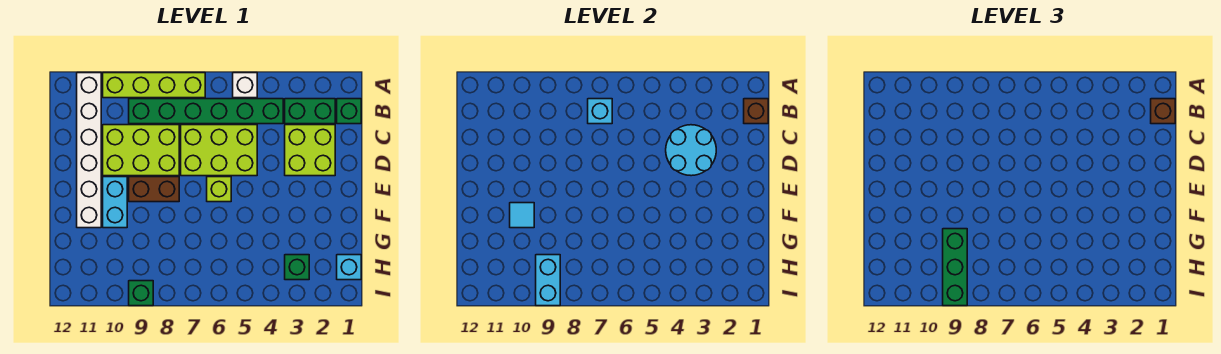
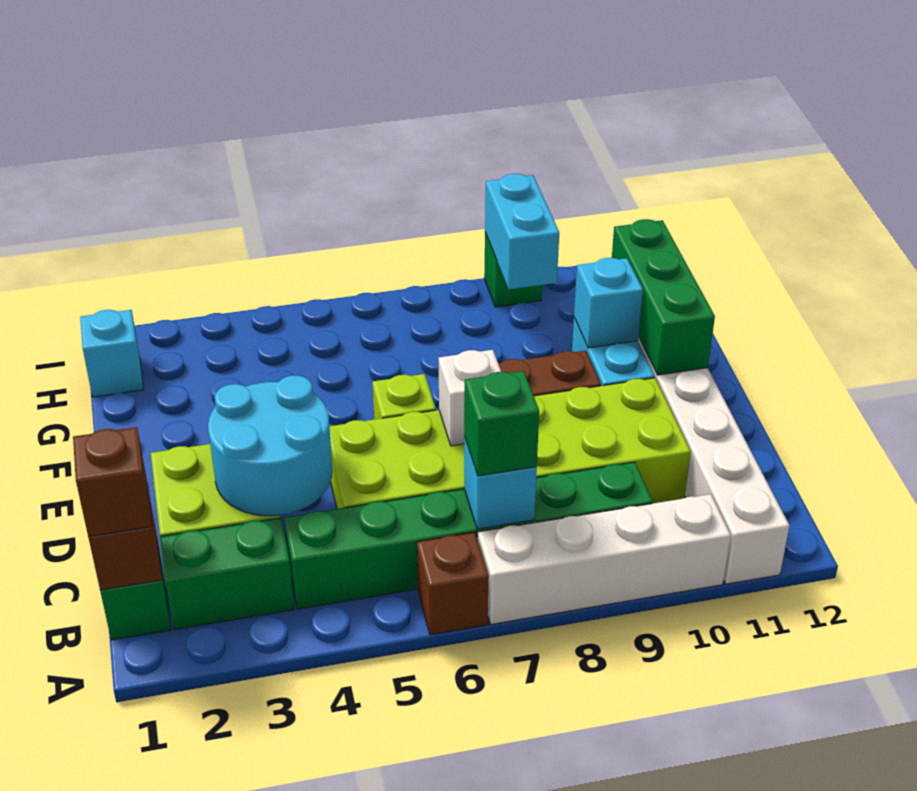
white 1x1 brick [233,73,257,98] -> white 1x1 brick moved to [439,350,501,446]
none -> brown 1x1 brick [417,532,489,635]
lime 1x4 brick [103,73,205,98] -> white 1x4 brick [478,494,731,624]
cyan 1x1 tile [510,203,534,228] -> cyan 1x1 brick [574,258,643,348]
green 1x3 brick [943,229,967,306] -> green 1x3 brick moved to [612,219,715,375]
green 1x1 brick [285,255,309,280] -> green 1x1 brick moved to [464,371,539,476]

